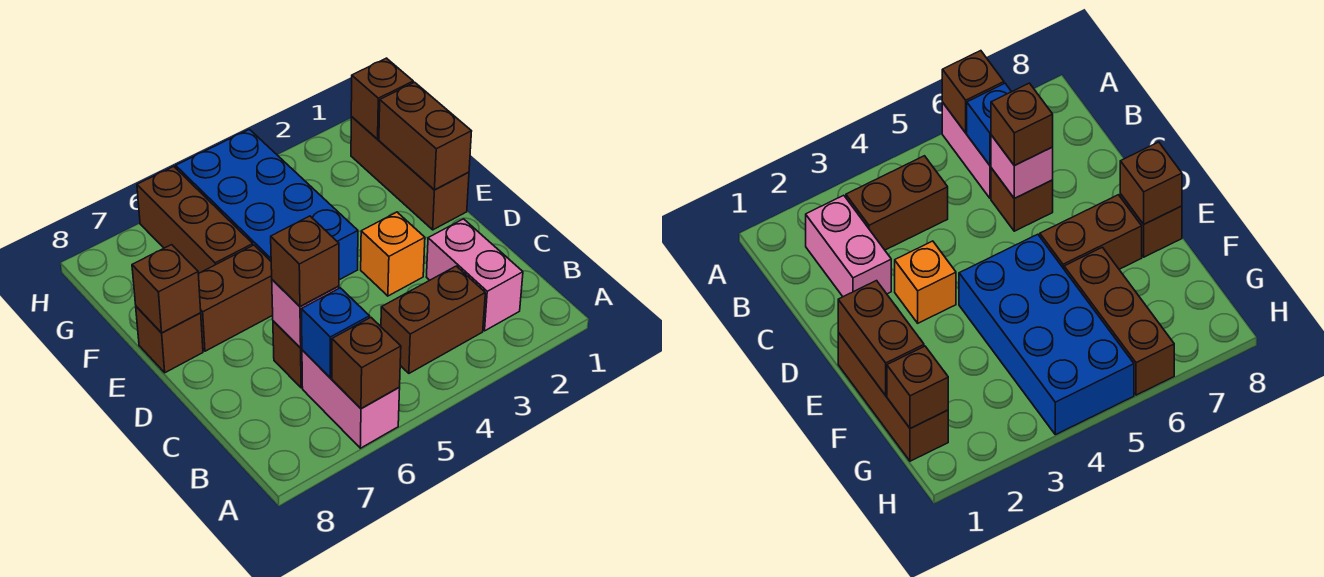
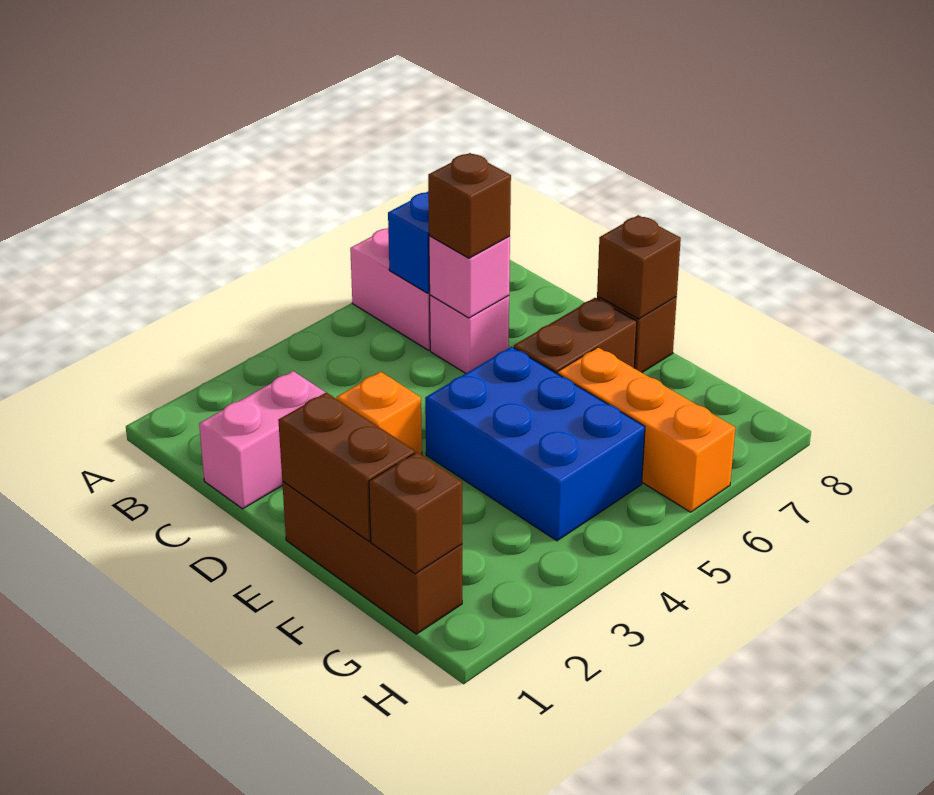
brown 1x1 brick [332,318,401,408] -> none
pink 1x2 brick [427,219,523,331] -> pink 1x2 brick turned to [199,371,326,509]
brown 1x2 brick [381,266,485,373] -> none
brown 1x1 brick [273,321,302,388] -> pink 1x1 brick [430,295,509,374]
blue 2x4 brick [176,129,358,280] -> blue 2x3 brick [425,347,645,541]
brown 1x3 brick [137,166,253,274] -> orange 1x3 brick [557,347,735,512]

